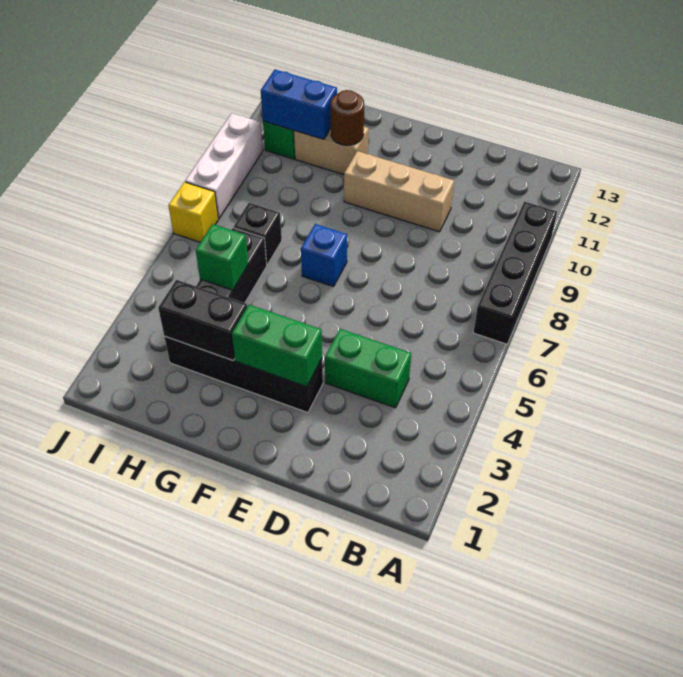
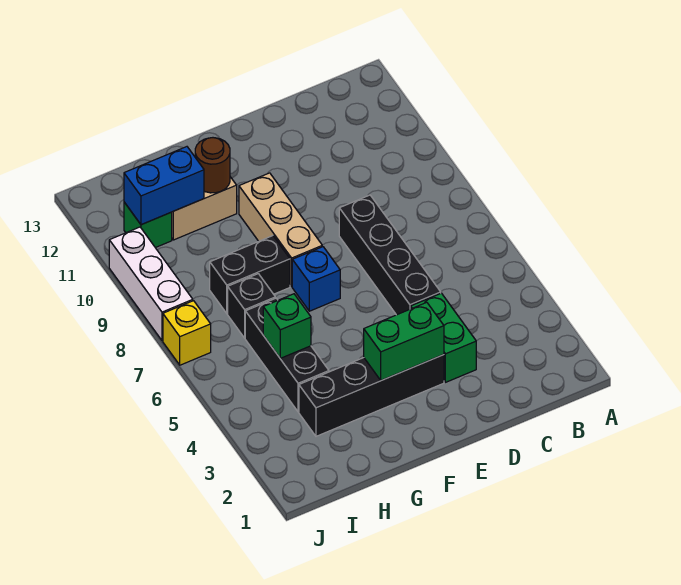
black 1x4 brick [473,202,557,344] -> black 1x4 brick moved to [339,195,441,315]
green 1x2 brick [325,329,411,408] -> green 1x2 brick turned to [411,293,476,382]
tan 1x3 brick [344,151,454,232] -> tan 1x3 brick turned to [239,173,322,286]
black 1x2 brick [158,280,247,361] -> black 1x2 brick moved to [210,236,290,314]

